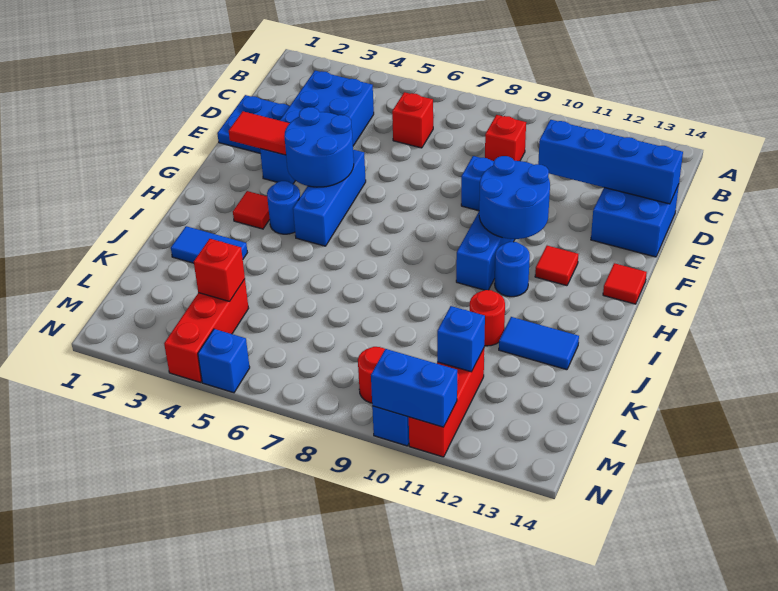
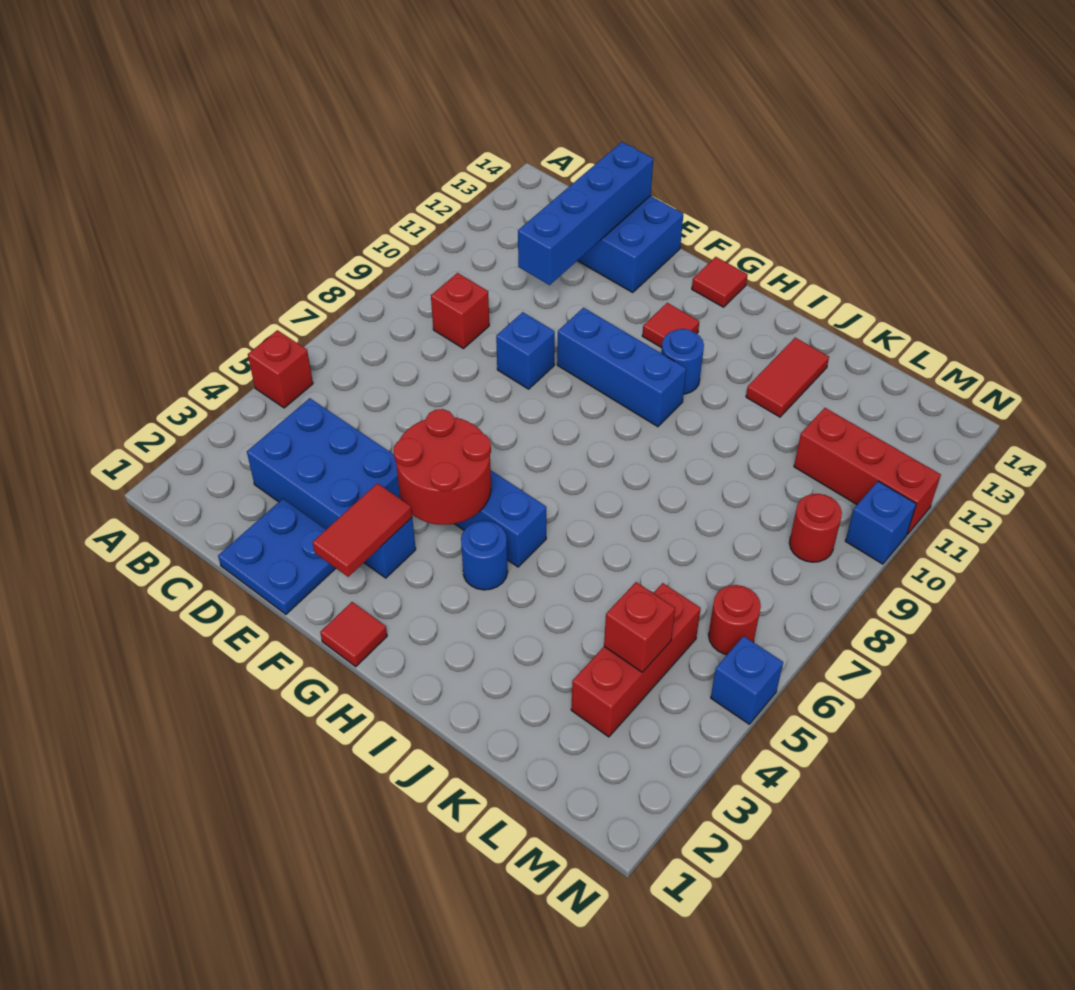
red 1x1 brick [392,92,433,148] -> red 1x1 brick moved to [248,330,313,408]
blue 2x2 round brick [284,107,354,187] -> red 2x2 round brick [394,409,491,525]
blue 2x2 round brick [479,156,550,239] -> none
red 1x1 tile [233,191,270,229] -> red 1x1 tile moved to [320,602,387,667]
blue 1x2 tile [171,226,247,263] -> none
red 1x1 round brick [470,290,505,346] -> red 1x1 round brick moved to [708,585,761,655]
blue 1x2 tile [499,317,579,370] -> red 1x2 tile [746,338,829,417]
red 1x3 brick [164,279,249,382] -> red 1x3 brick turned to [571,583,701,737]
blue 1x1 brick [437,306,485,372] -> none
blue 1x2 brick [371,349,457,427] -> none

